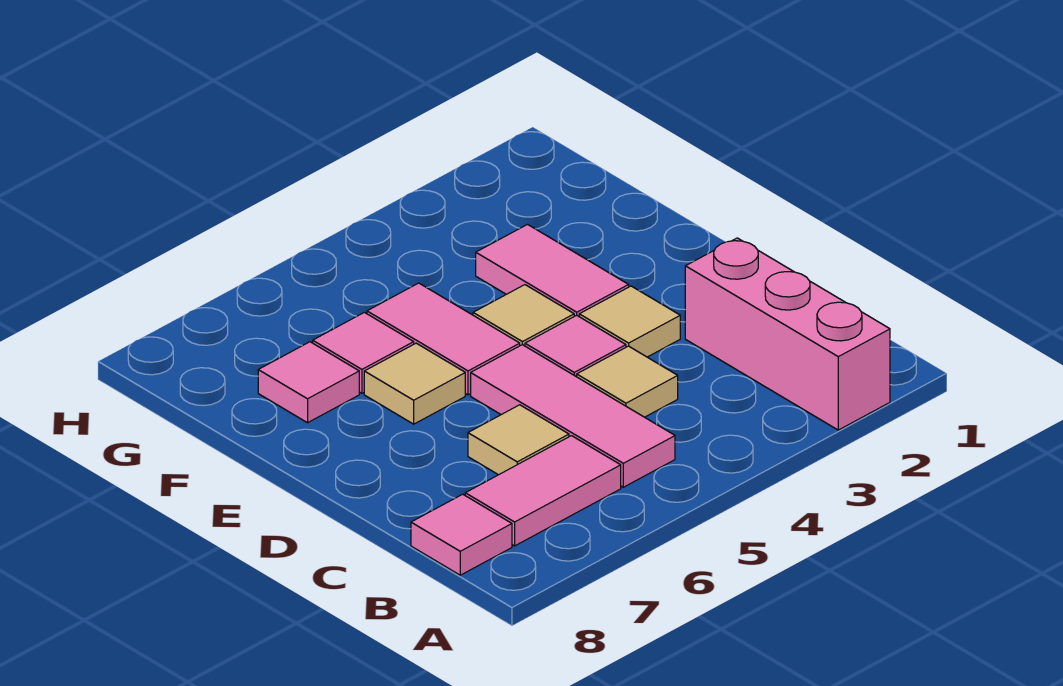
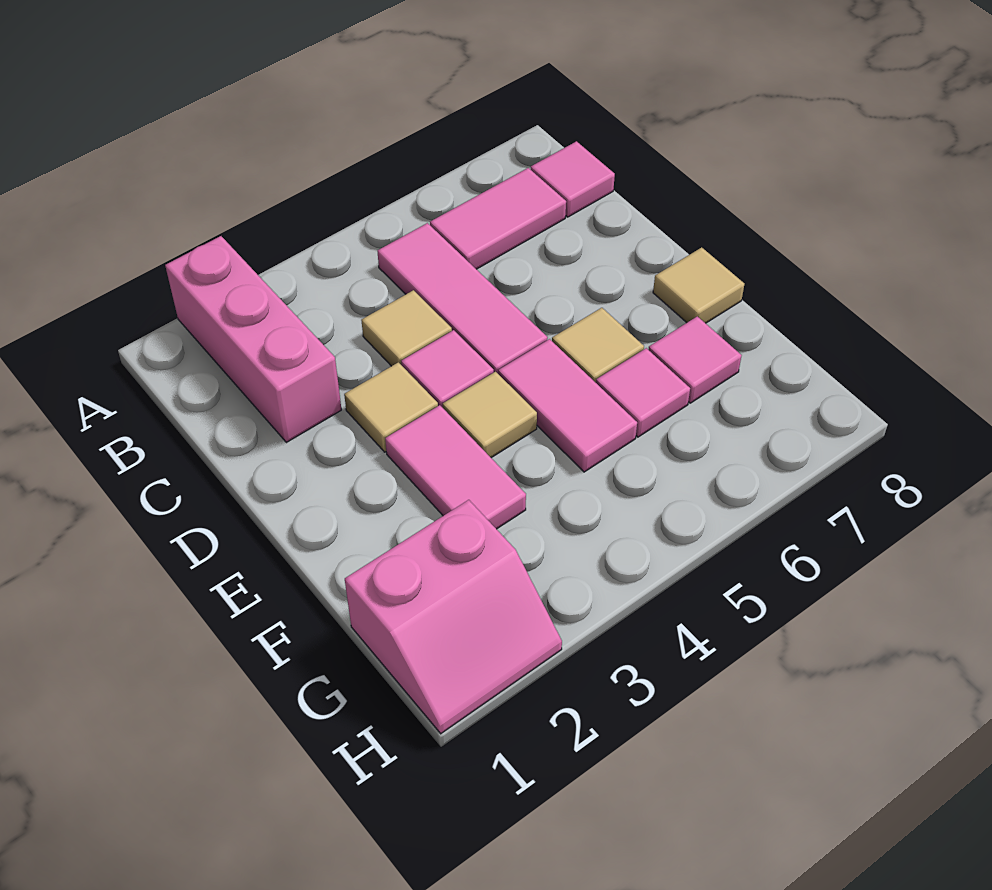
tan 1x1 tile [468,405,569,475] -> tan 1x1 tile moved to [653,247,744,323]
none -> pink 2x2 slope [345,500,562,734]

